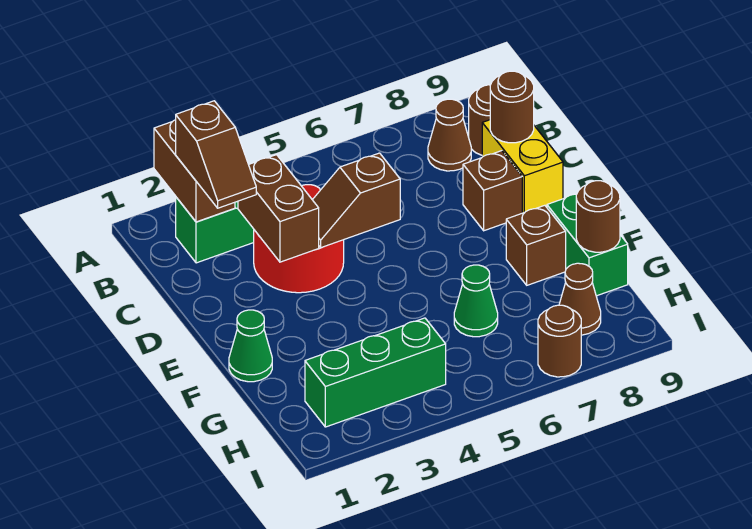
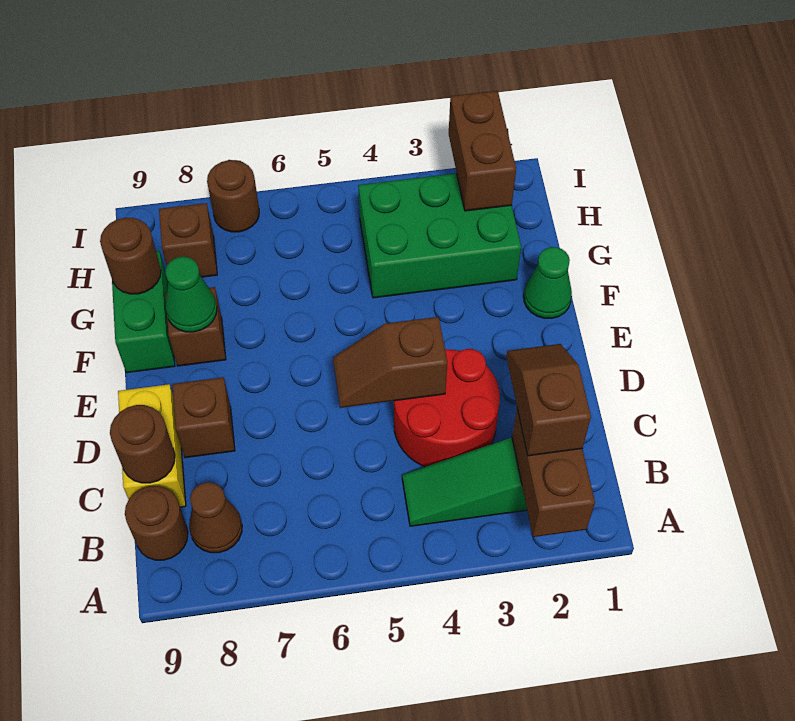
brown 1x2 brick [238,155,319,262] -> brown 1x2 brick moved to [449,91,516,211]
brown 1x2 slope [313,153,400,248] -> brown 1x2 slope turned to [333,317,447,408]
green 1x1 cone [454,265,498,337] -> green 1x1 cone moved to [165,257,217,332]
green 1x3 brick [305,318,446,427] -> green 2x3 brick [358,173,521,298]
brown 1x1 cone [559,263,601,335] -> brown 1x1 brick [159,203,217,277]

